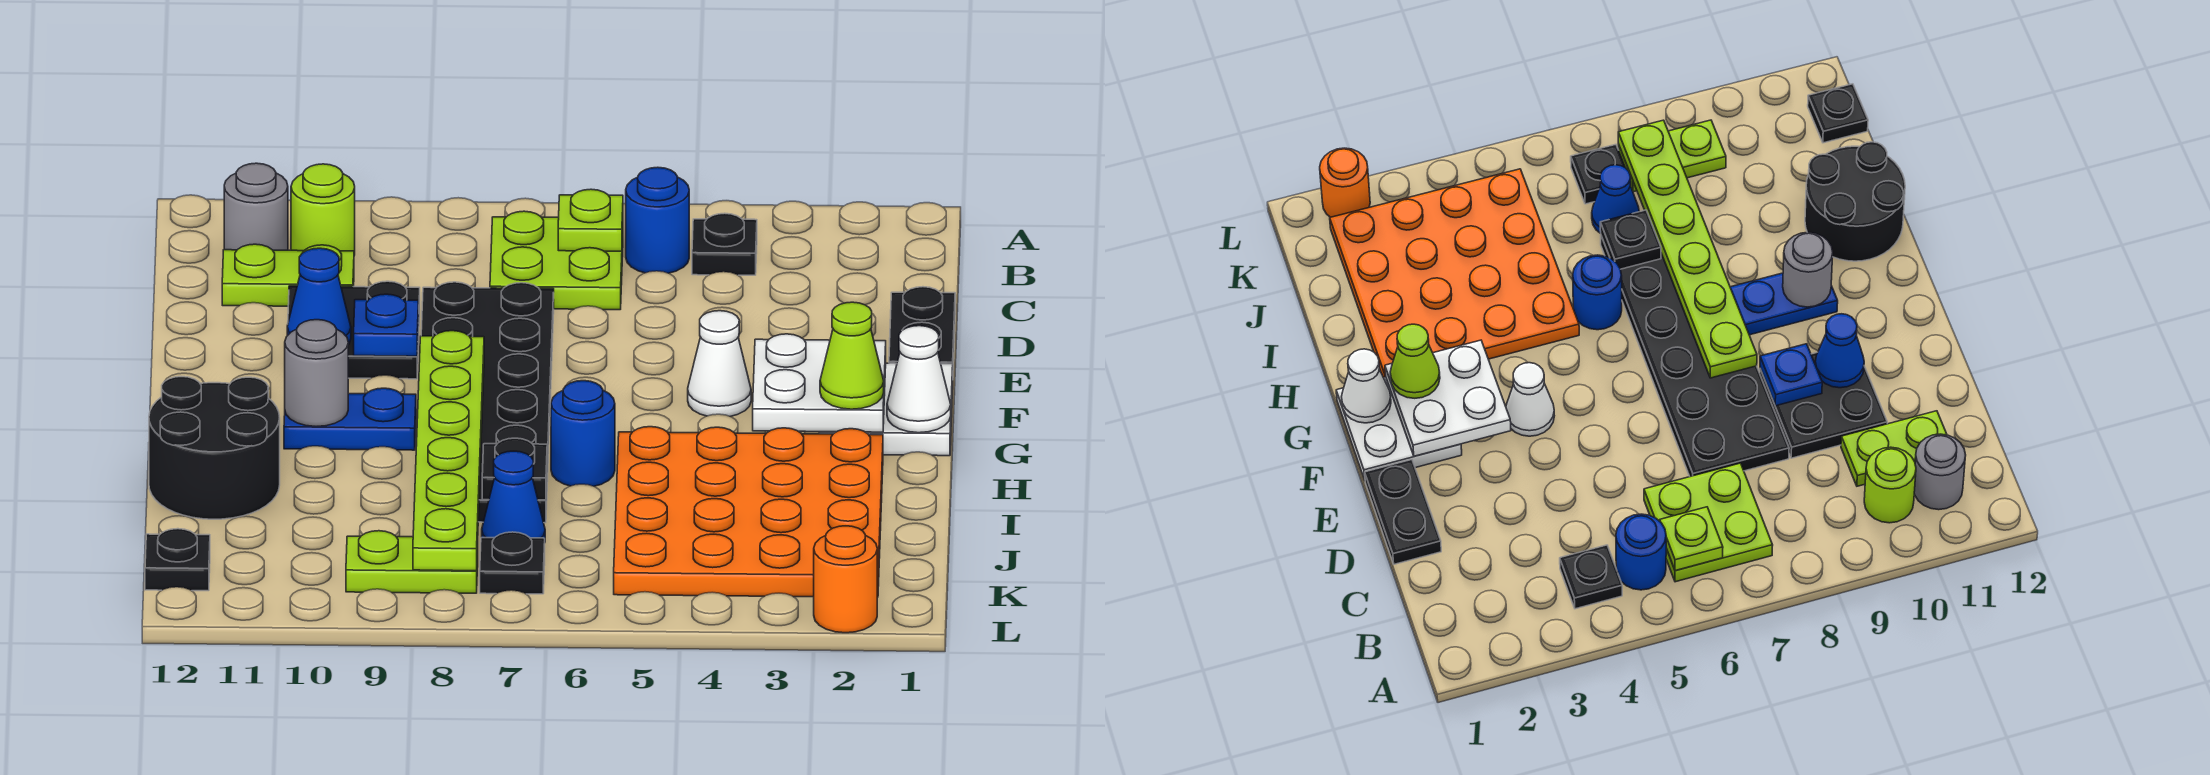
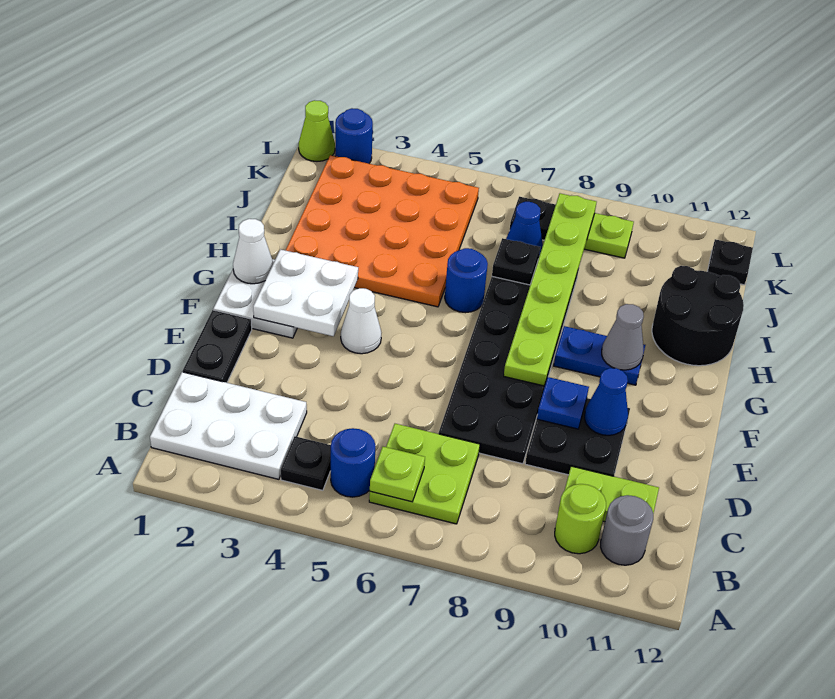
none -> white 2x3 plate [150,372,307,479]
lime 1x1 cone [820,302,884,409] -> lime 1x1 cone moved to [299,100,335,161]
grey 1x1 round brick [285,320,348,426] -> grey 1x1 cone [602,304,644,370]
orange 1x1 round brick [814,526,877,633] -> blue 1x1 round brick [335,108,373,164]

